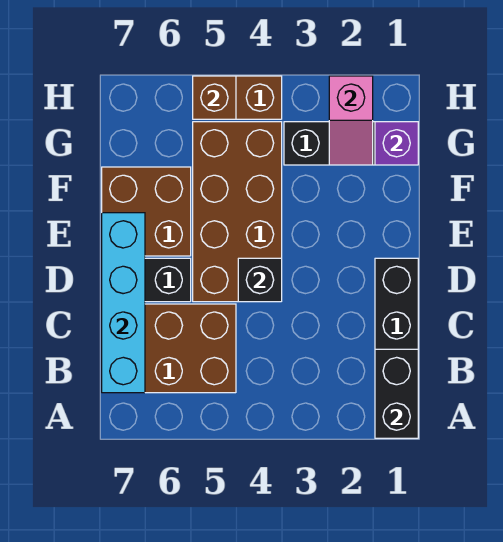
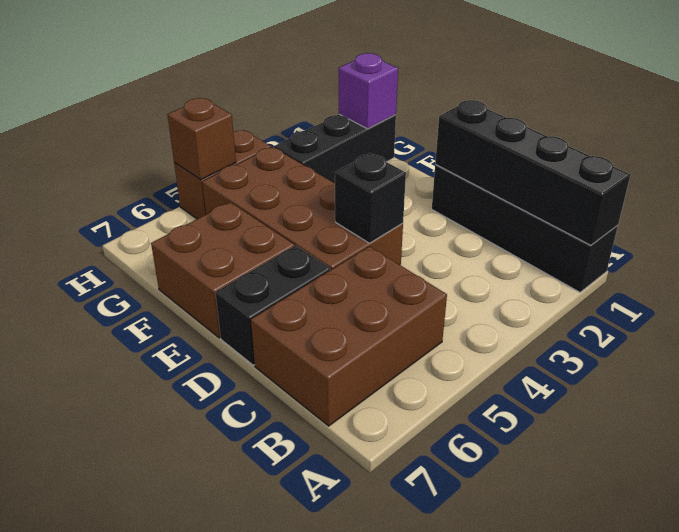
black 1x2 brick [375,349,418,438] -> black 1x4 brick [435,100,630,245]
cyan 1x4 brick [102,213,145,393] -> none
pink 1x2 slope [329,76,373,165] -> none

